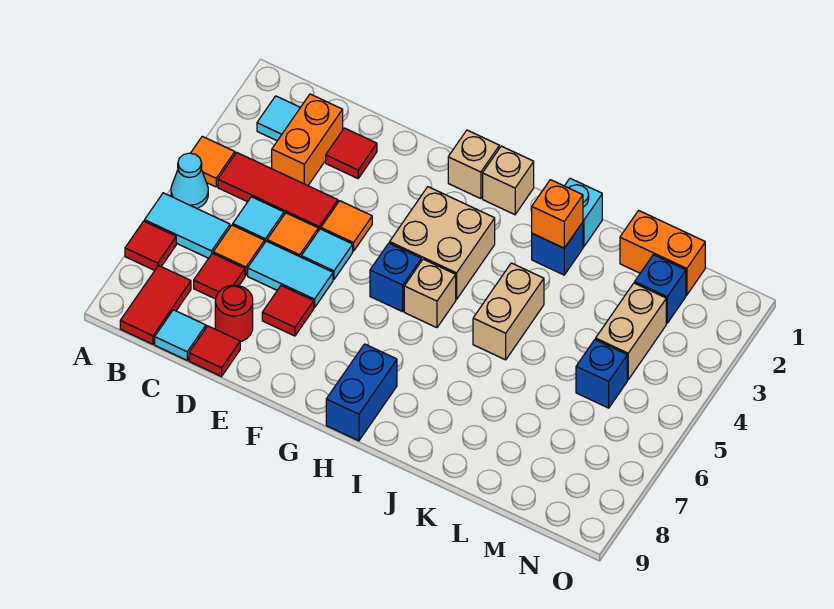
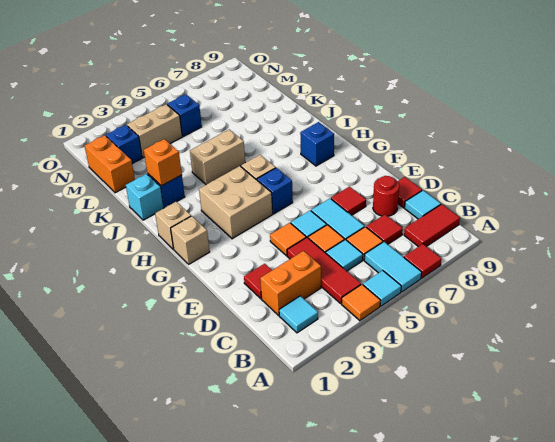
cyan 1x1 cone [171,153,208,208] -> cyan 1x1 tile [363,270,401,306]
blue 1x2 brick [326,344,397,441] -> blue 1x1 brick [300,122,334,166]

